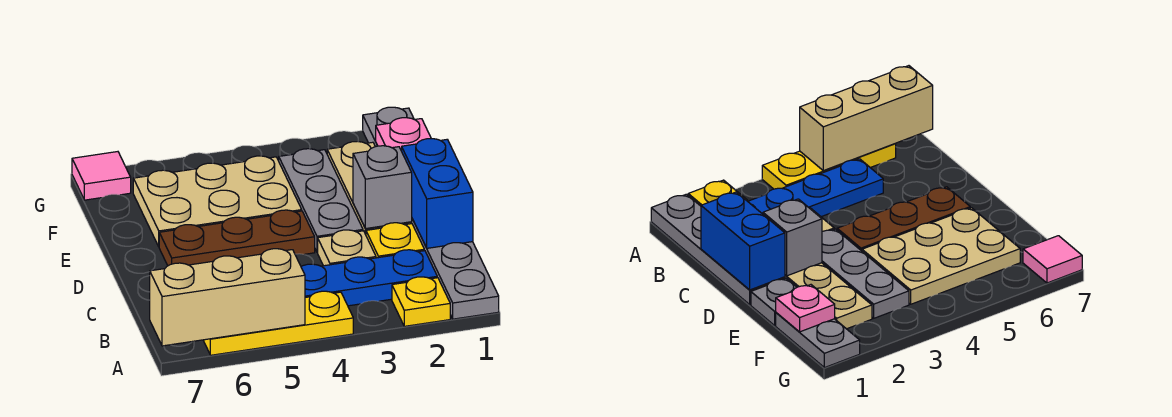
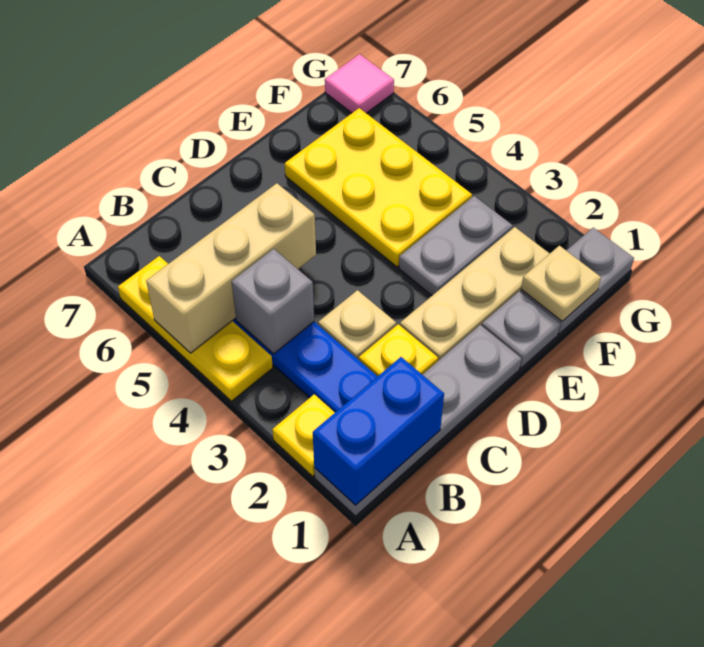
tan 1x3 brick [150,249,305,346] -> tan 1x3 brick turned to [146,183,316,353]
blue 1x2 brick [402,139,473,248] -> blue 1x2 brick moved to [313,357,444,505]
grey 1x1 brick [353,146,412,229] -> grey 1x1 brick moved to [232,249,314,354]
grey 1x3 plate [279,149,363,252] -> grey 1x2 plate [399,196,513,295]
brown 1x3 plate [159,210,315,266] -> none
tan 2x3 plate [133,156,302,246] -> yellow 2x3 plate [285,108,472,267]
pink 1x1 plate [376,118,431,151] -> tan 1x1 plate [521,246,601,321]

